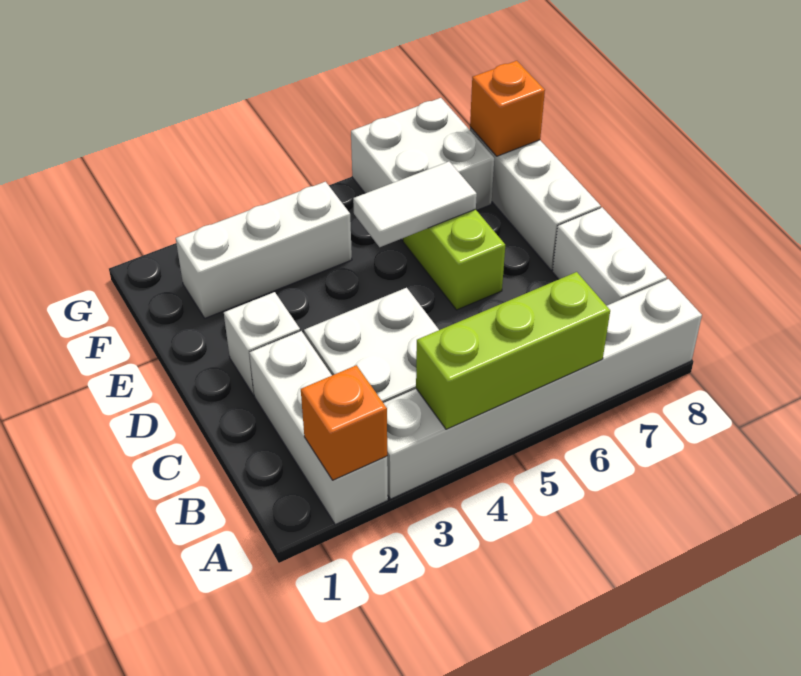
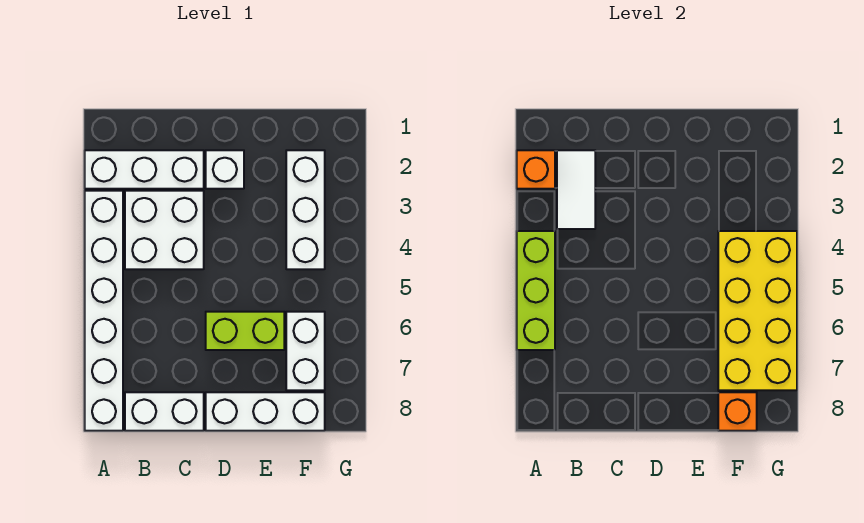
white 1x2 tile [353,162,477,247] -> white 1x2 tile moved to [557,150,595,229]
none -> yellow 2x4 brick [718,231,797,390]
white 2x2 brick [351,98,494,240] -> white 1x2 brick [286,312,325,390]

